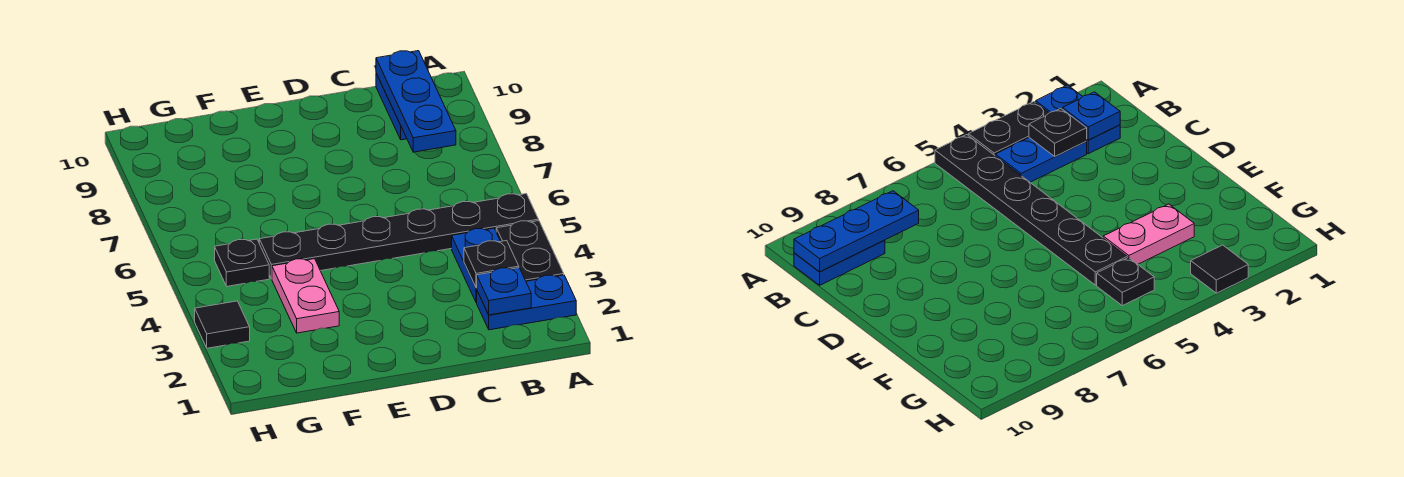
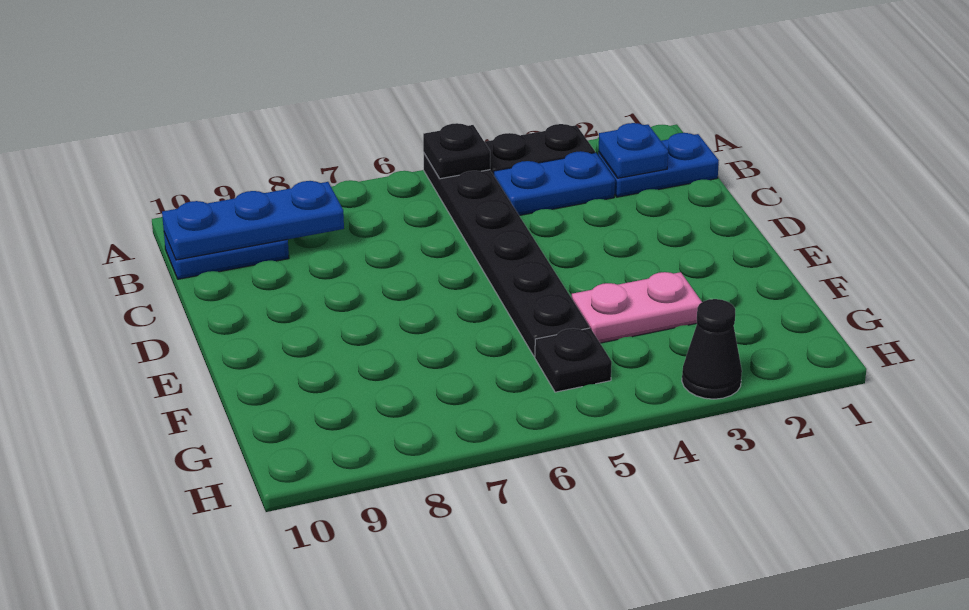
blue 1x2 plate [477,275,576,330] -> blue 1x2 plate turned to [598,133,719,197]
black 1x1 plate [464,241,519,288] -> black 1x1 plate moved to [423,123,490,179]
black 1x1 tile [195,301,250,348] -> black 1x1 cone [682,299,742,399]

